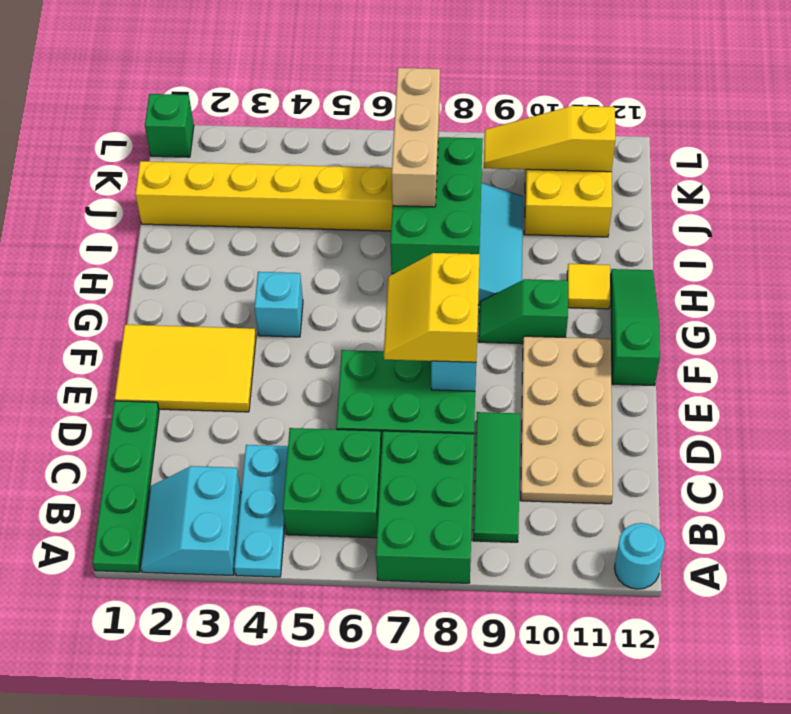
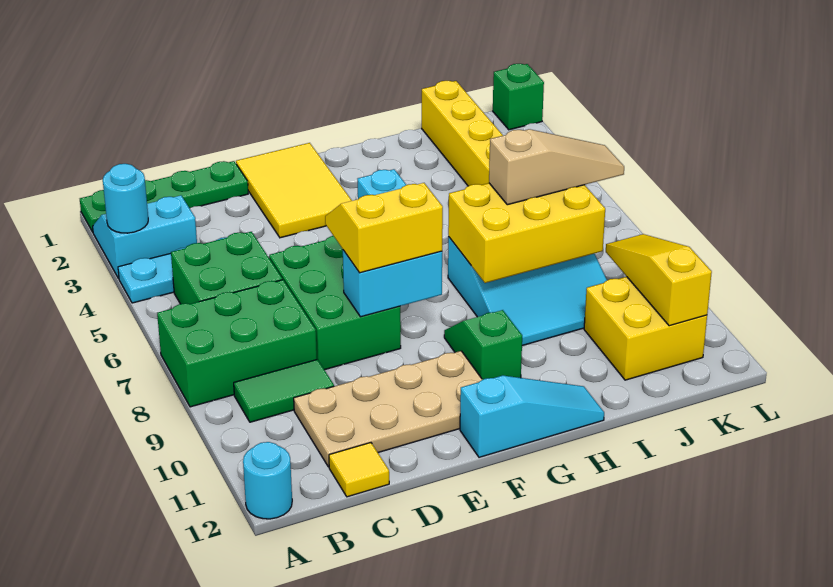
none -> cyan 1x1 round brick [103,164,148,233]
green 1x3 tile [473,412,520,542] -> green 1x2 tile [234,359,334,422]
green 1x3 slope [611,269,660,386] -> cyan 1x3 slope [460,375,604,457]
green 2x3 brick [390,137,483,274] -> yellow 2x3 brick [448,183,605,283]
yellow 1x1 tile [567,264,610,309] -> yellow 1x1 tile moved to [329,443,389,497]
tan 1x3 brick [392,68,440,207] -> tan 1x3 slope [489,129,624,205]

